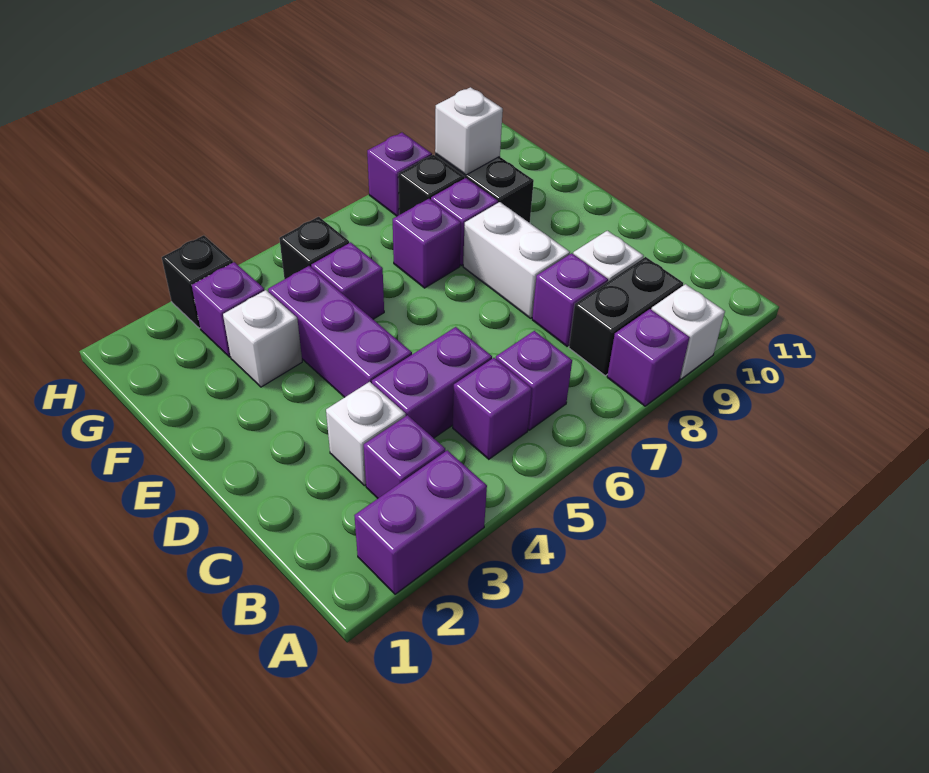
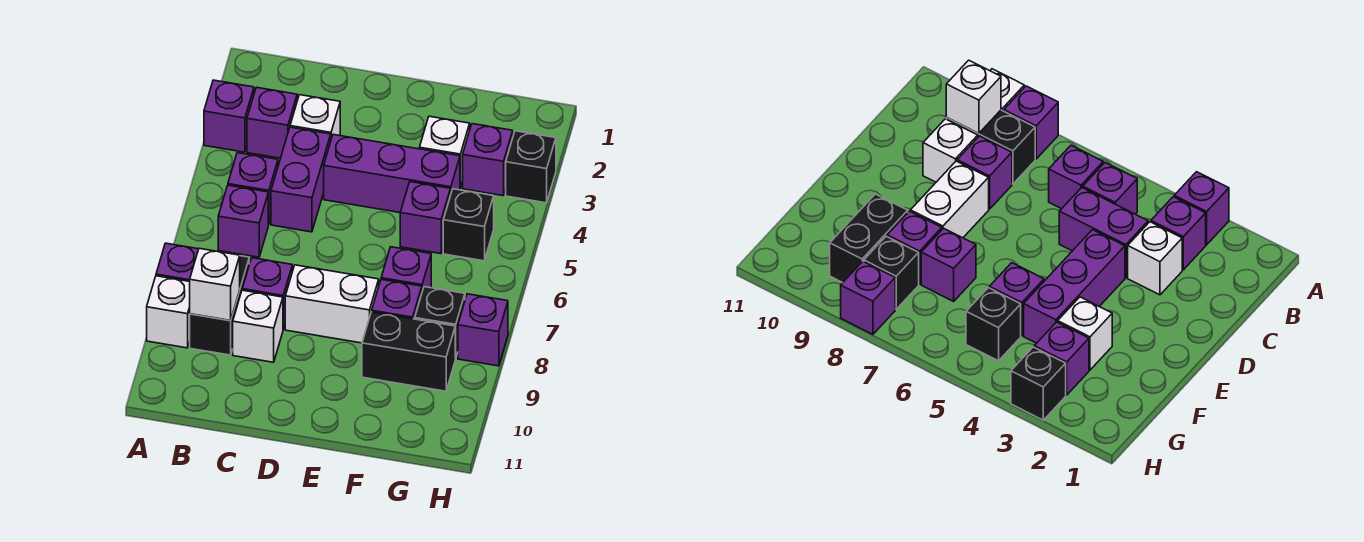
purple 1x2 brick [354,450,487,594] -> purple 1x1 brick [204,80,254,152]
white 1x1 brick [435,87,503,175] -> white 1x1 brick moved to [190,248,240,321]

